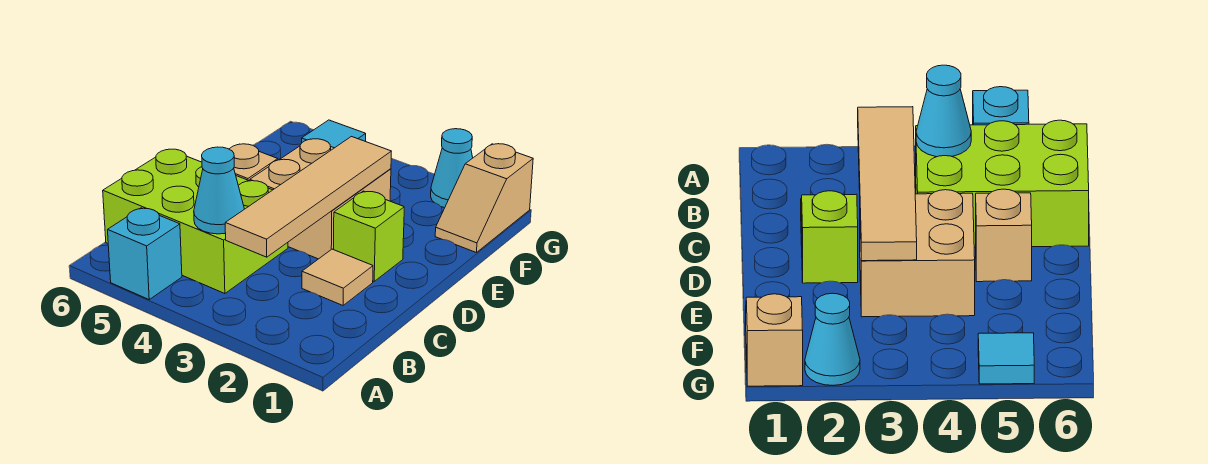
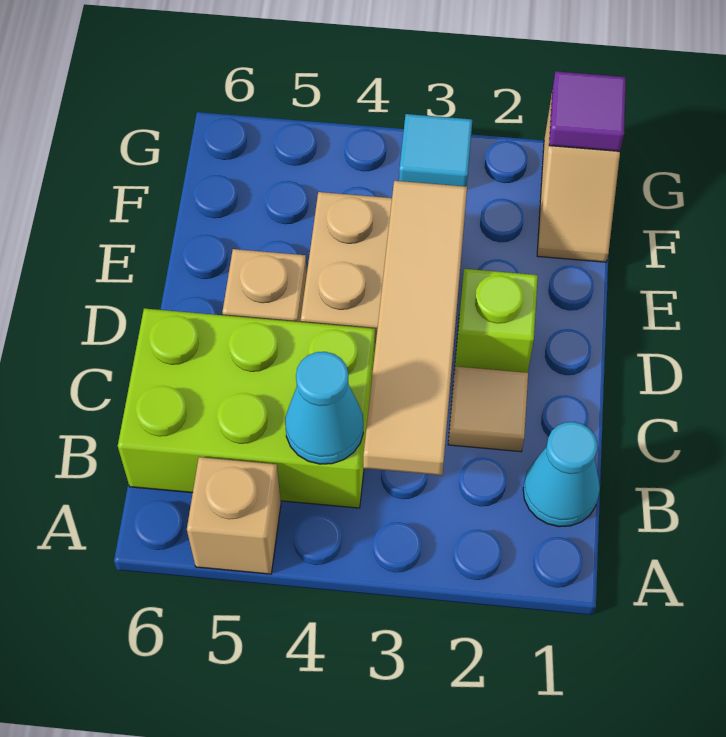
cyan 1x1 brick [108,208,182,299] -> tan 1x1 brick [187,457,281,574]
none -> purple 1x1 tile [549,71,626,151]
cyan 1x1 cone [431,129,473,208] -> cyan 1x1 cone moved to [523,422,600,527]
cyan 1x1 tile [302,120,366,148] -> cyan 1x1 tile moved to [399,114,472,187]

